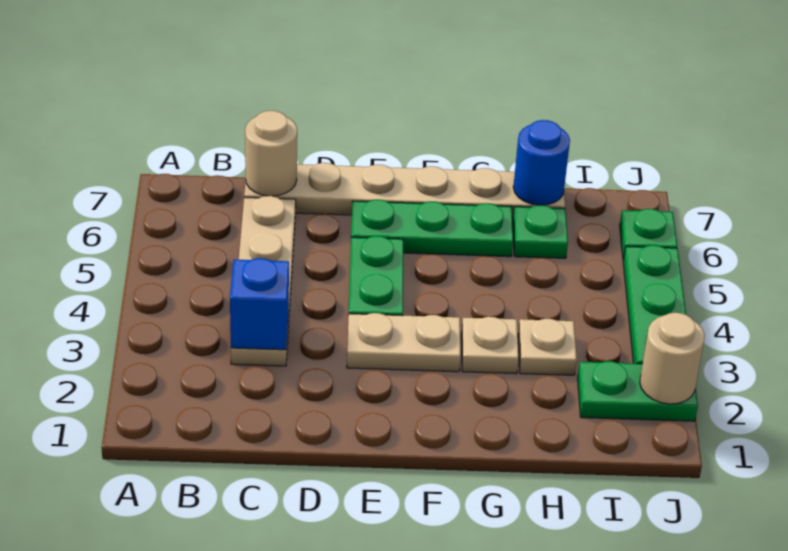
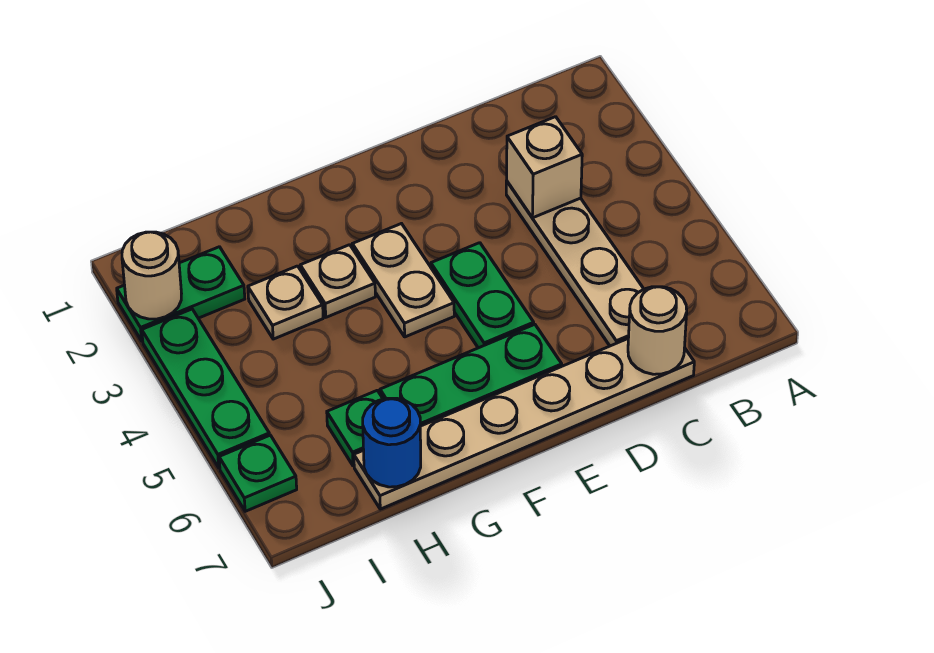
blue 1x1 brick [230,258,289,350] -> tan 1x1 brick [507,117,582,218]
tan 1x2 plate [347,313,461,372] -> tan 1x2 plate turned to [352,224,454,337]

